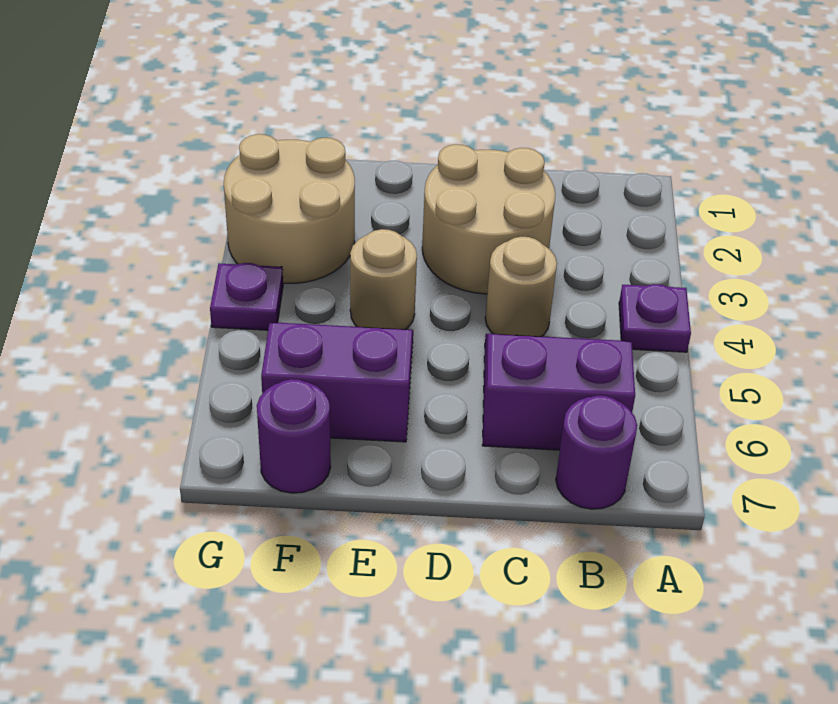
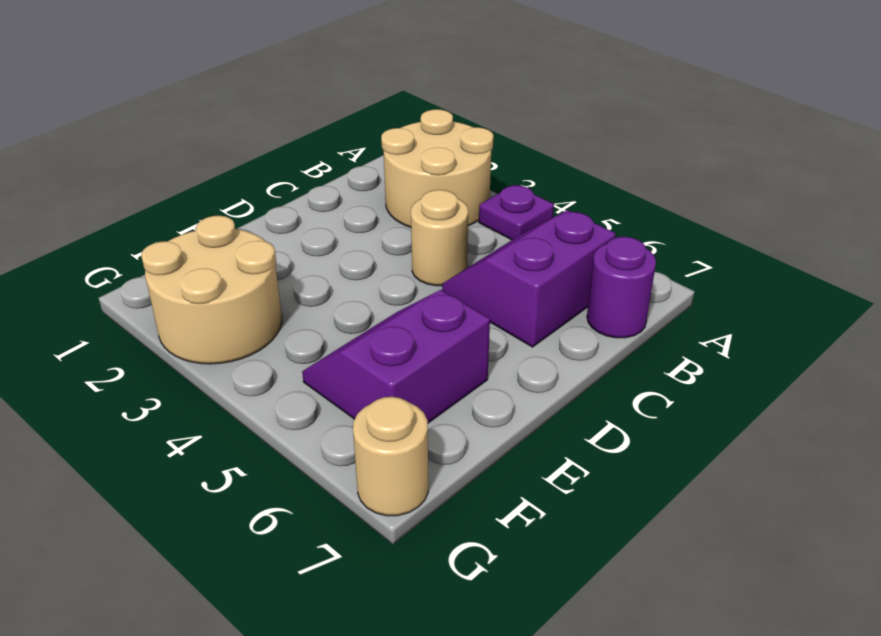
tan 2x2 round brick [422,144,555,294] -> tan 2x2 round brick moved to [381,109,493,227]
tan 1x1 round brick [350,229,417,329] -> tan 1x1 round brick moved to [353,397,428,516]
purple 1x1 round brick [257,379,331,493] -> none
purple 1x1 plate [210,263,283,330] -> none

